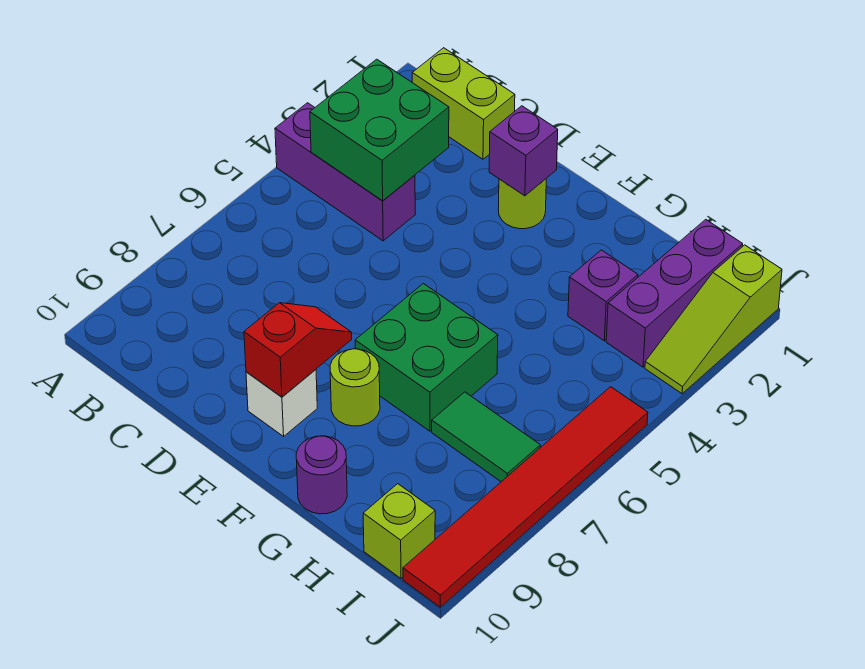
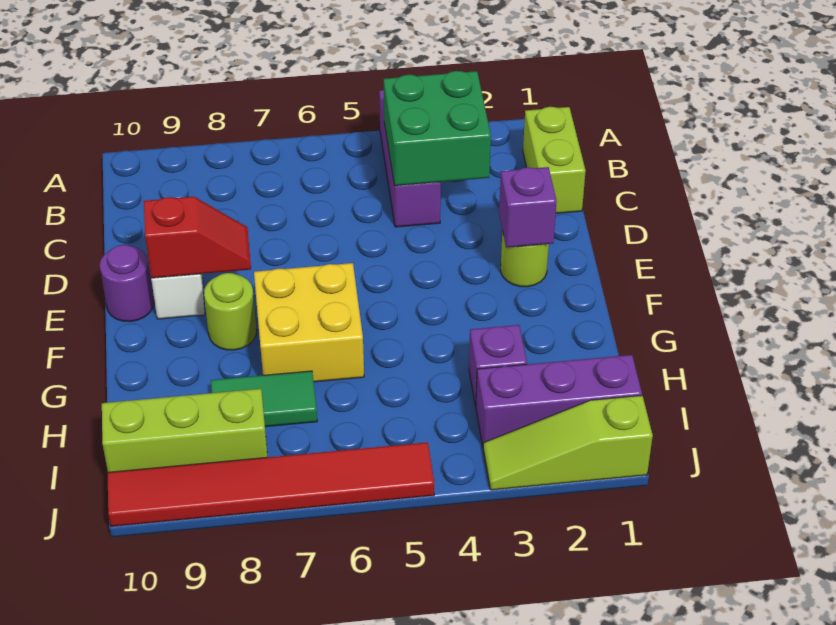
green 2x2 brick [355,284,498,431] -> yellow 2x2 brick [254,263,364,382]
purple 1x1 round brick [296,436,347,514] -> purple 1x1 round brick moved to [100,245,154,322]
green 1x2 tile [432,392,540,482] -> green 1x2 tile turned to [211,371,317,427]
lime 1x1 brick [363,484,435,578] -> lime 1x3 brick [102,389,268,472]

